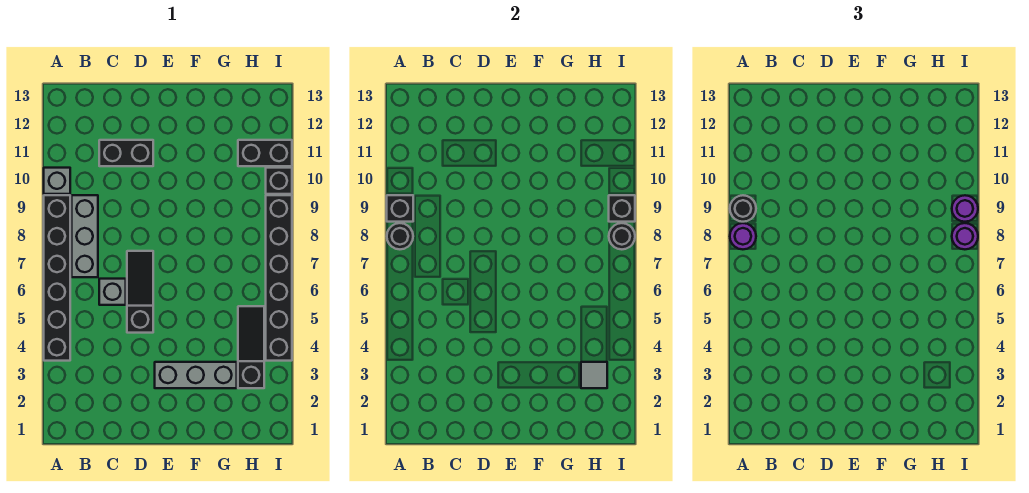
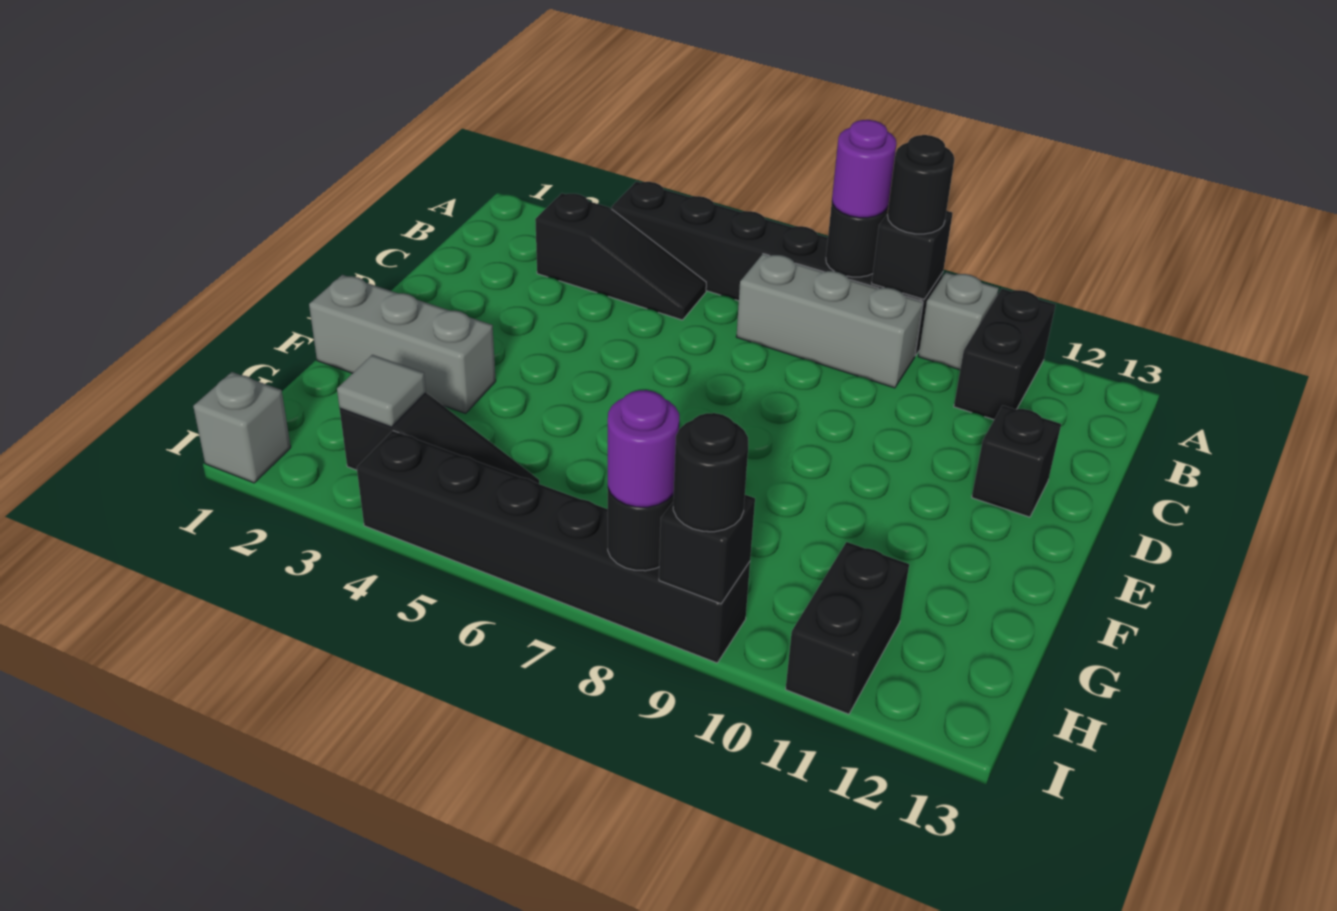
grey 1x1 brick [99,279,126,305] -> grey 1x1 brick moved to [193,372,291,483]
black 1x2 brick [99,140,153,166] -> black 1x2 brick moved to [954,289,1055,420]
black 1x3 slope [127,251,153,333] -> black 1x3 slope moved to [535,193,706,320]
grey 1x3 brick [155,362,237,388] -> grey 1x3 brick turned to [309,275,496,413]
purple 1x1 round brick [952,195,978,222] -> black 1x1 round brick [673,413,748,532]
black 1x1 brick [266,168,292,194] -> black 1x1 brick moved to [972,405,1061,517]

